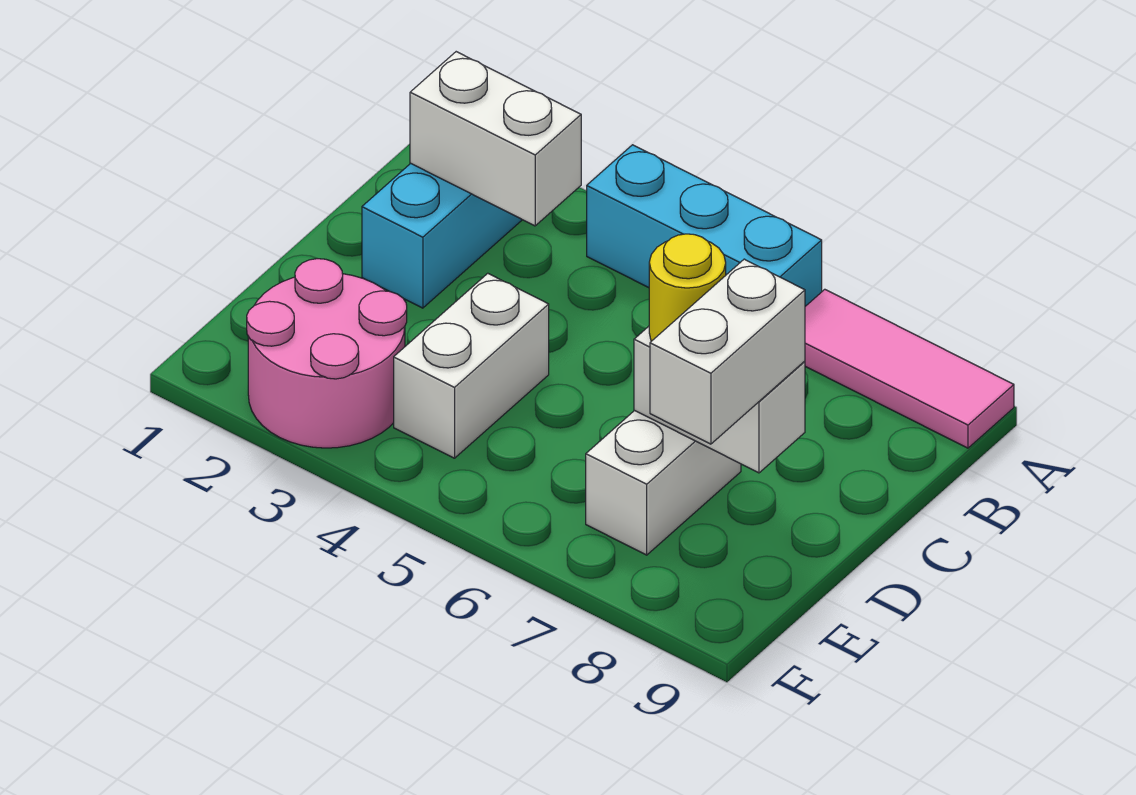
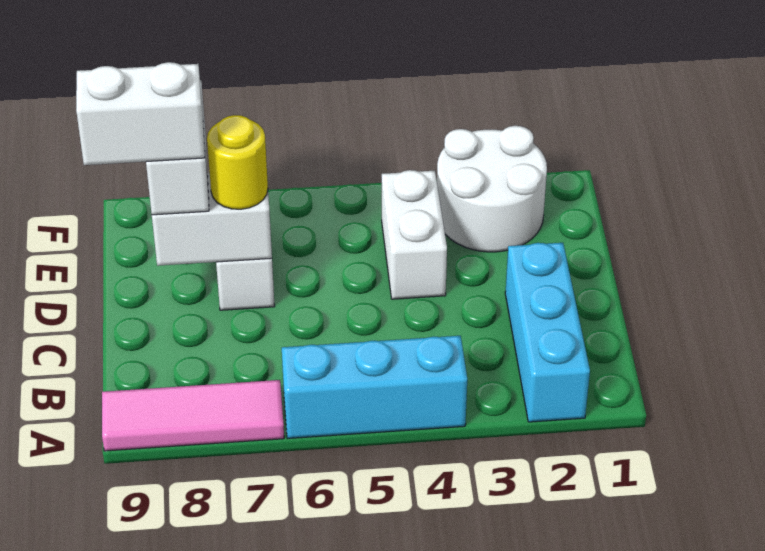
white 1x2 brick [410,52,581,226] -> white 1x2 brick moved to [76,62,205,165]
pink 2x2 round brick [247,259,407,448] -> white 2x2 round brick [437,126,547,252]

